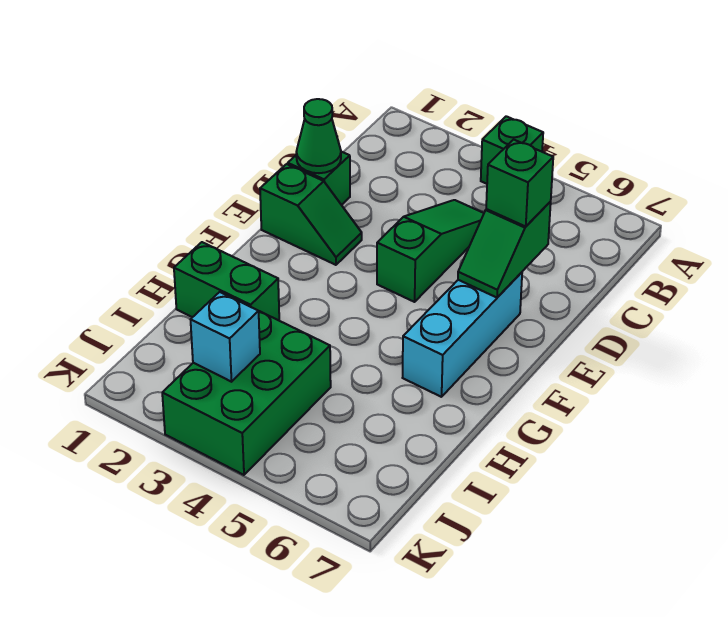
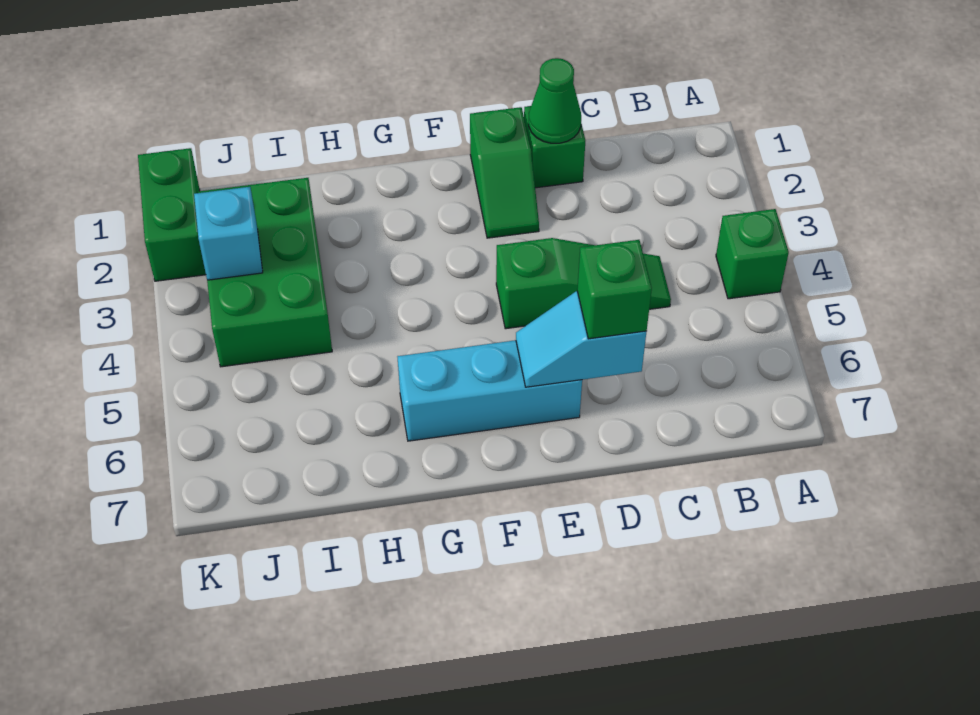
green 1x2 slope [458,202,551,298] -> cyan 1x2 slope [516,291,647,387]
green 1x2 brick [174,242,279,320] -> green 1x2 brick moved to [138,148,206,281]
green 2x3 brick [162,311,331,475] -> green 2x3 brick turned to [198,178,332,367]

